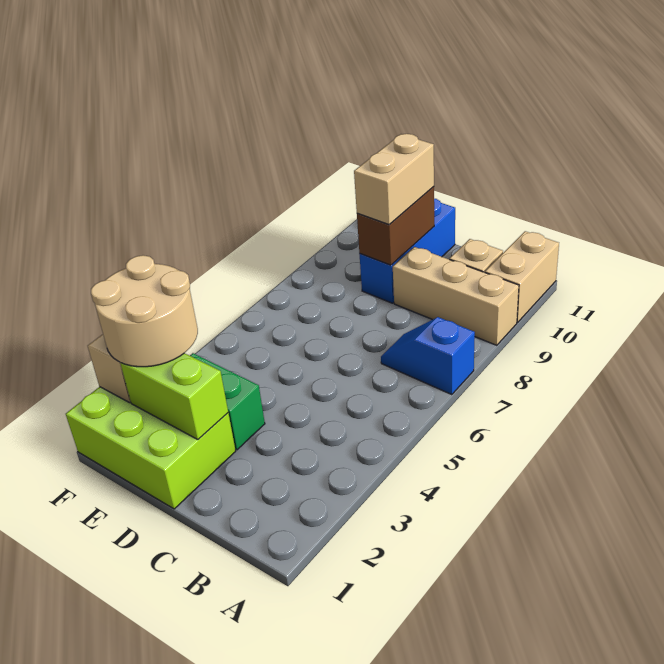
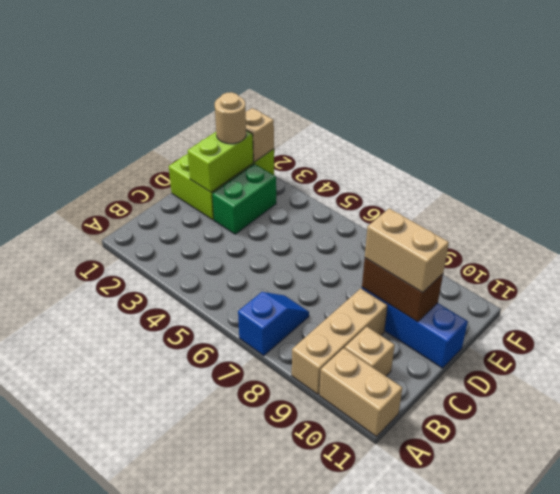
tan 2x2 round brick [91,255,198,367] -> tan 1x1 round brick [215,92,246,144]

